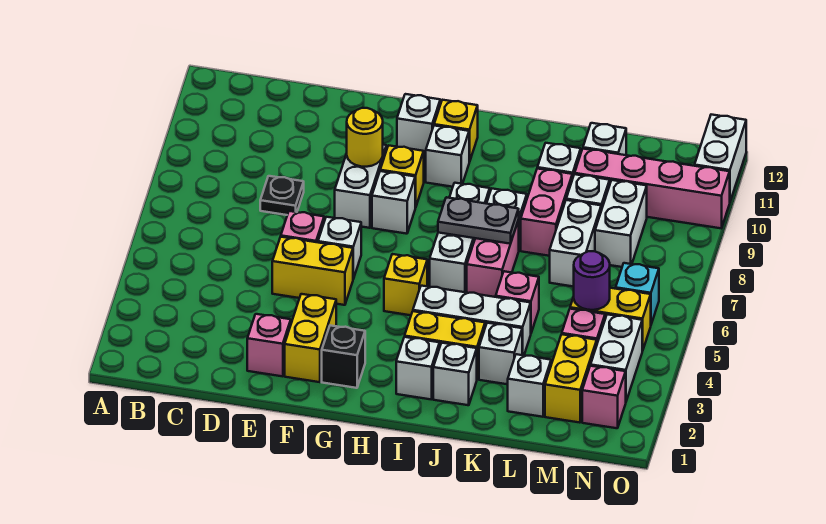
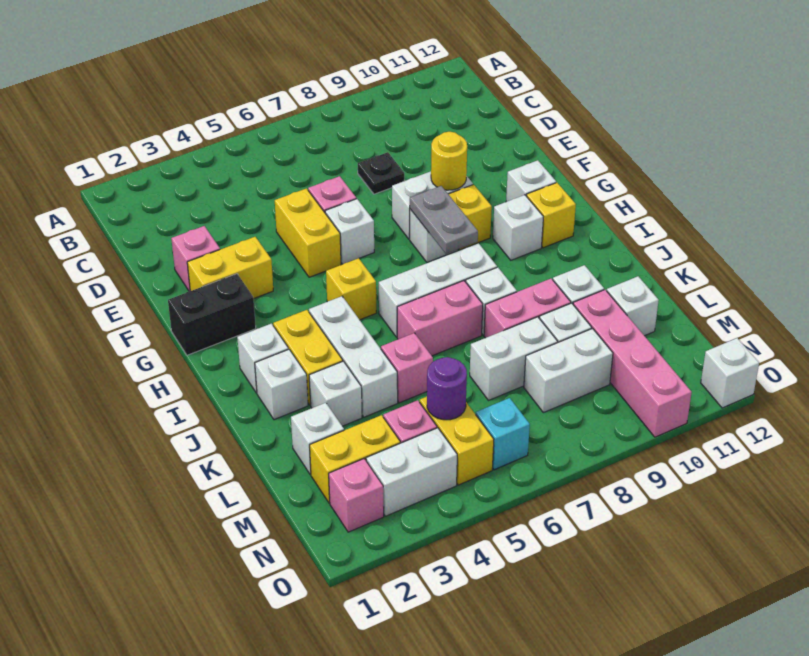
black 1x1 brick [322,325,365,388] -> black 1x2 brick [168,274,256,355]
grey 1x2 plate [438,197,519,244] -> grey 1x2 plate moved to [410,186,478,254]
white 1x2 brick [695,115,746,201] -> white 1x1 brick [701,338,759,408]

